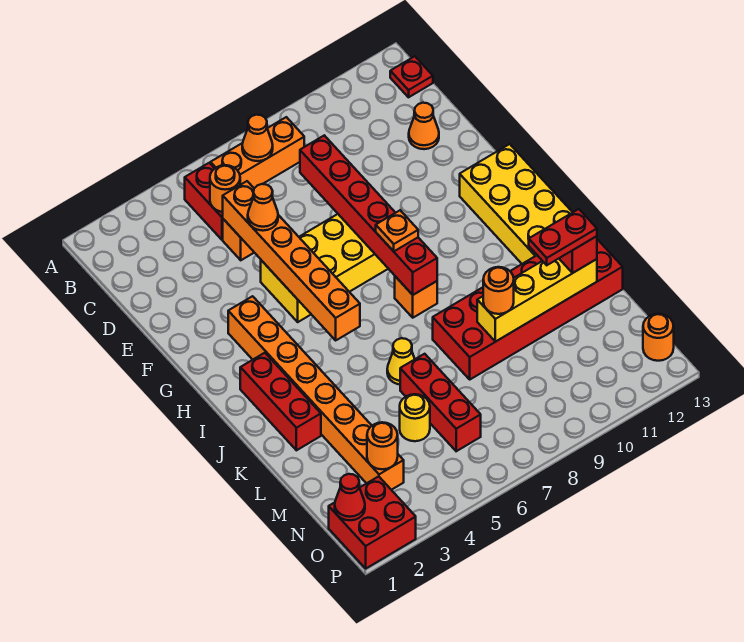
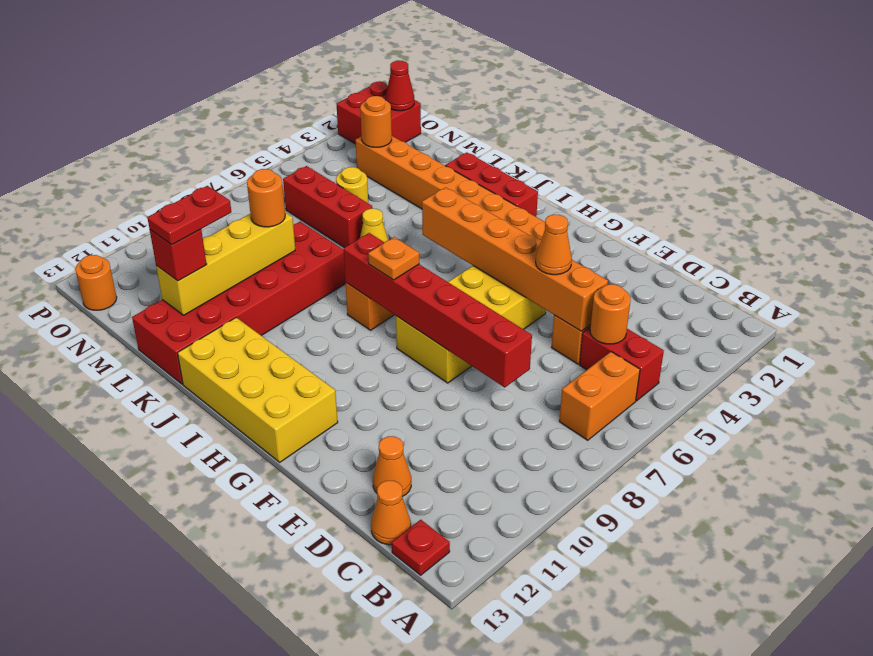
orange 1x3 brick [211,117,304,188] -> orange 1x2 brick [559,352,640,440]
orange 1x1 cone [242,115,273,161] -> orange 1x1 cone moved to [371,481,411,545]

